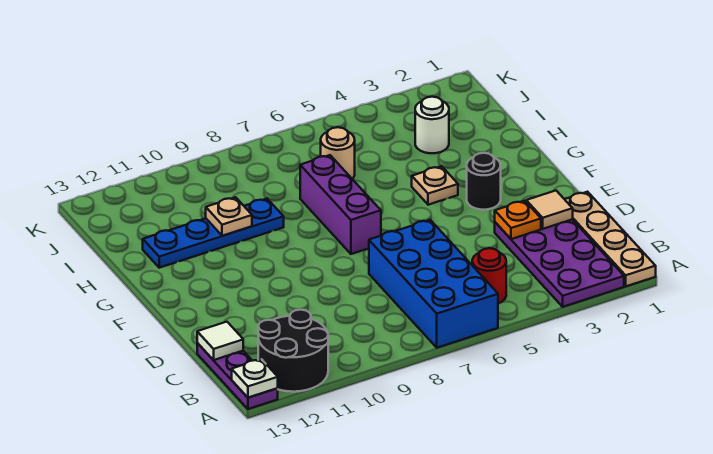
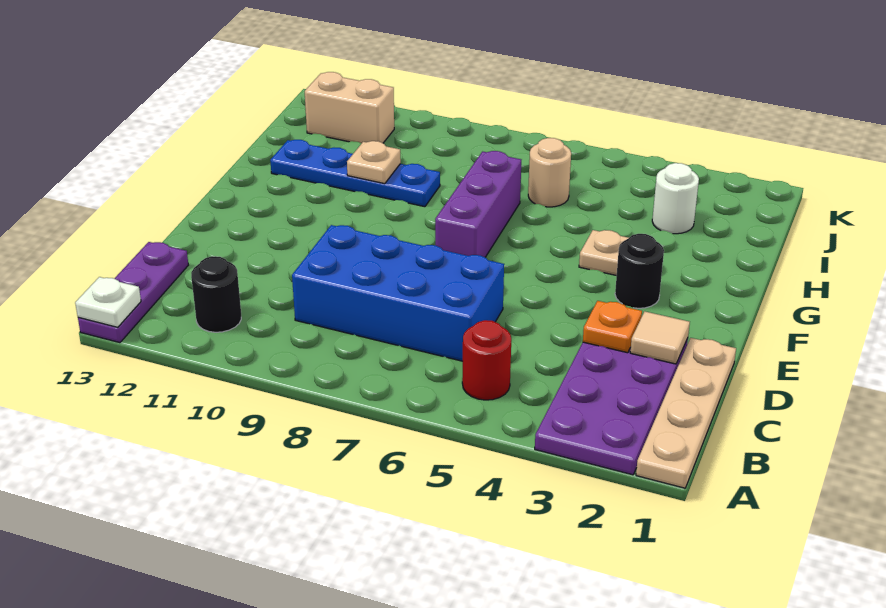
blue 2x4 brick [369,220,498,348] -> blue 2x4 brick turned to [292,225,504,361]
black 2x2 round brick [258,310,328,392] -> black 1x1 round brick [191,256,241,332]
white 1x1 tile [197,322,243,360] -> none
none -> tan 1x2 brick [305,72,394,143]

